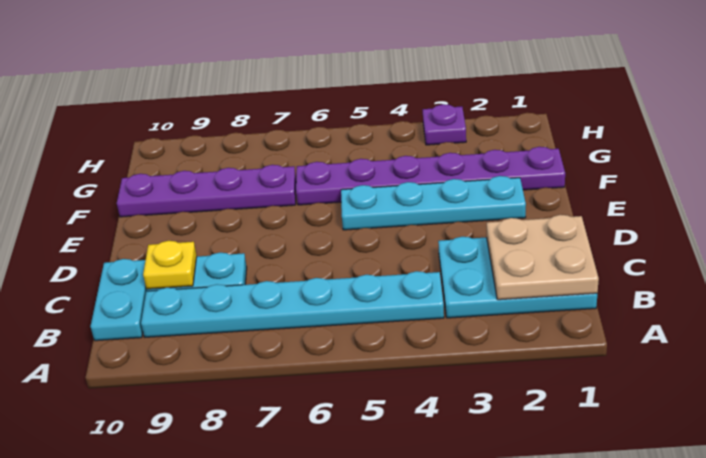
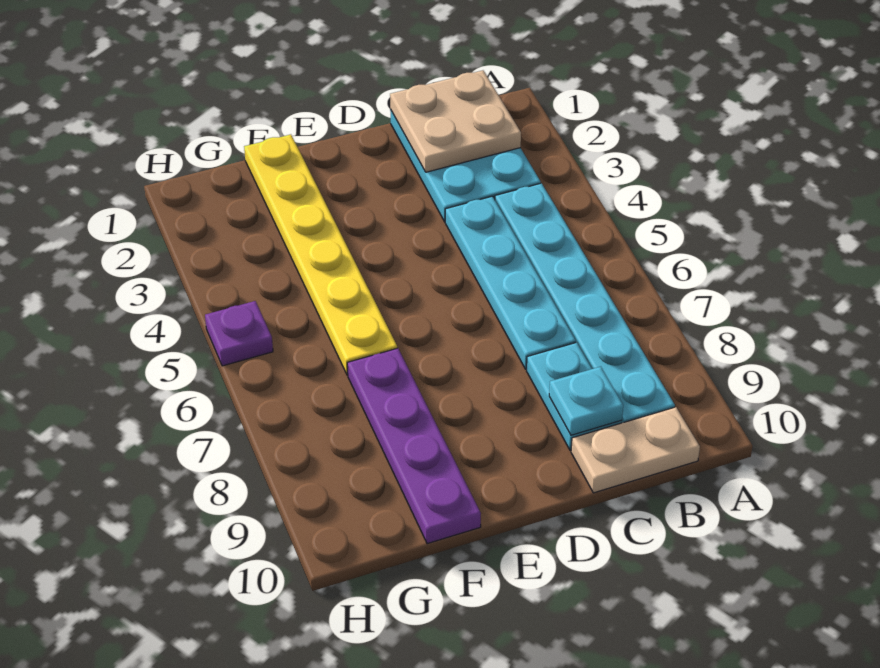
cyan 1x2 plate [91,259,147,341] -> tan 1x2 plate [571,407,700,493]
yellow 1x1 plate [143,241,197,289] -> cyan 1x1 plate [549,367,623,435]
cyan 1x4 plate [341,176,526,230] -> cyan 1x4 plate moved to [445,196,576,369]
purple 1x6 plate [296,147,565,205] -> yellow 1x6 plate [244,134,397,375]
purple 1x1 plate [423,104,466,145] -> purple 1x1 plate moved to [205,301,273,366]

